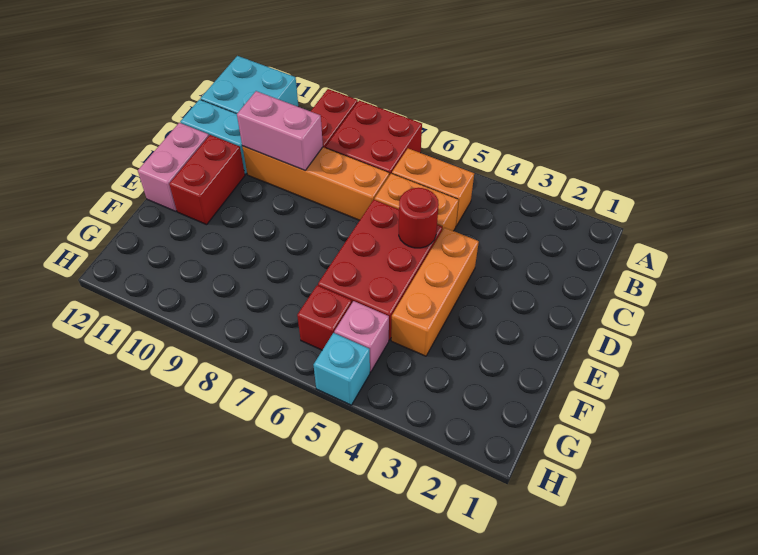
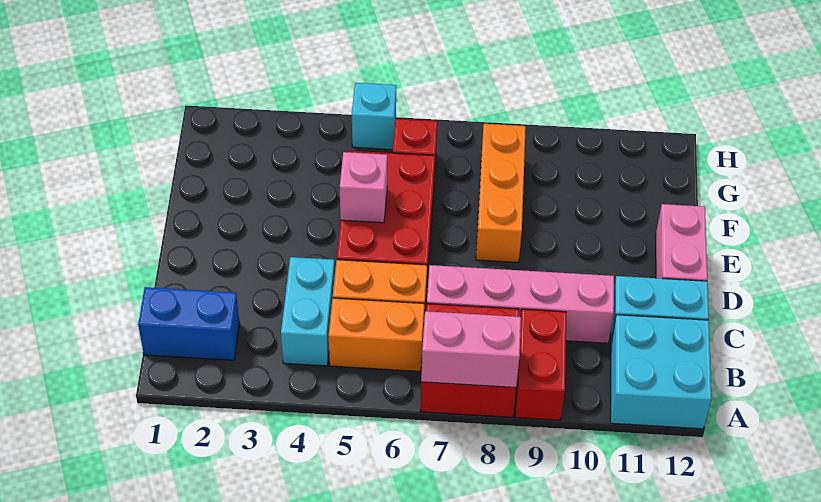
none -> blue 1x2 brick [138,287,240,360]
none -> cyan 1x2 brick [281,257,335,366]
orange 1x4 brick [242,146,389,220] -> pink 1x4 brick [427,265,614,343]
pink 1x2 brick [237,91,323,170] -> pink 1x2 brick moved to [421,311,521,387]
orange 1x3 brick [391,228,479,356] -> orange 1x3 brick moved to [476,124,526,262]
red 1x1 round brick [399,188,439,248] -> none
red 1x2 brick [169,135,245,225] -> none
pink 1x1 brick [334,301,389,372] -> pink 1x1 brick moved to [340,152,387,223]

